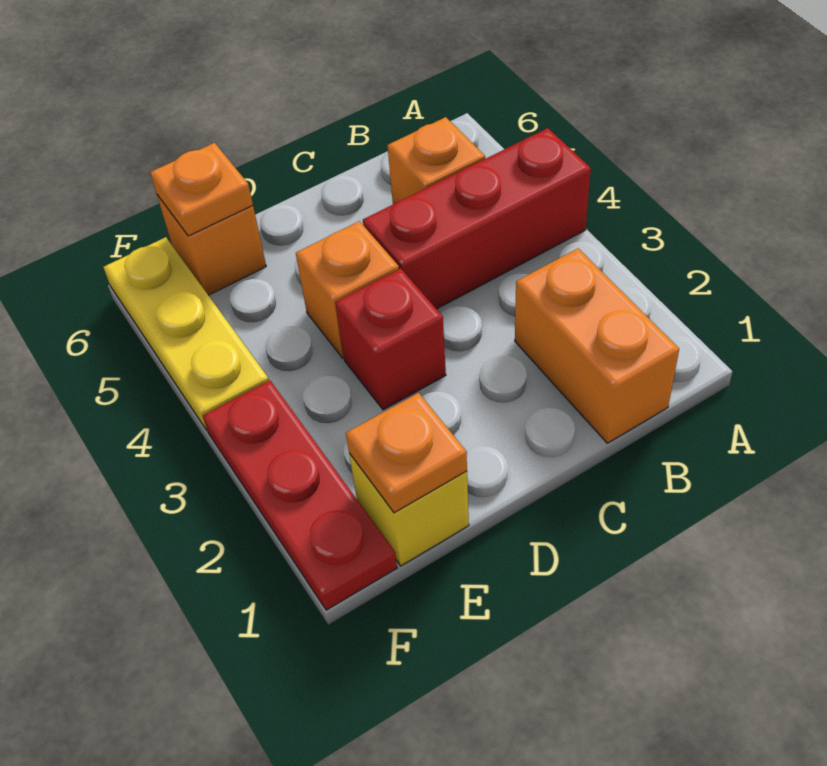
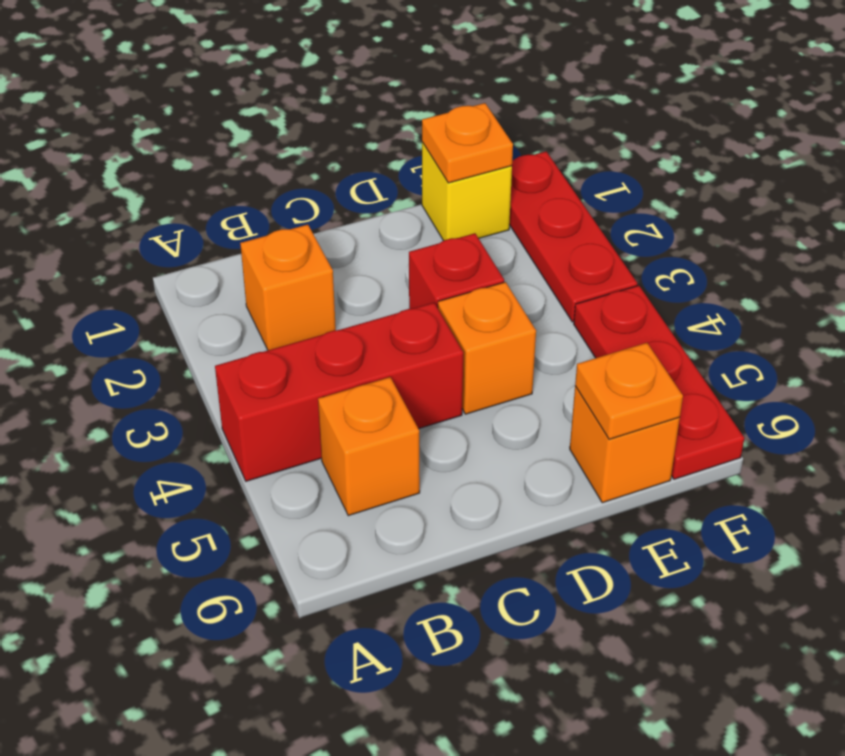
orange 1x2 brick [515,249,679,443] -> orange 1x1 brick [240,225,336,350]
yellow 1x3 plate [103,237,269,430] -> red 1x3 plate [574,285,744,479]

